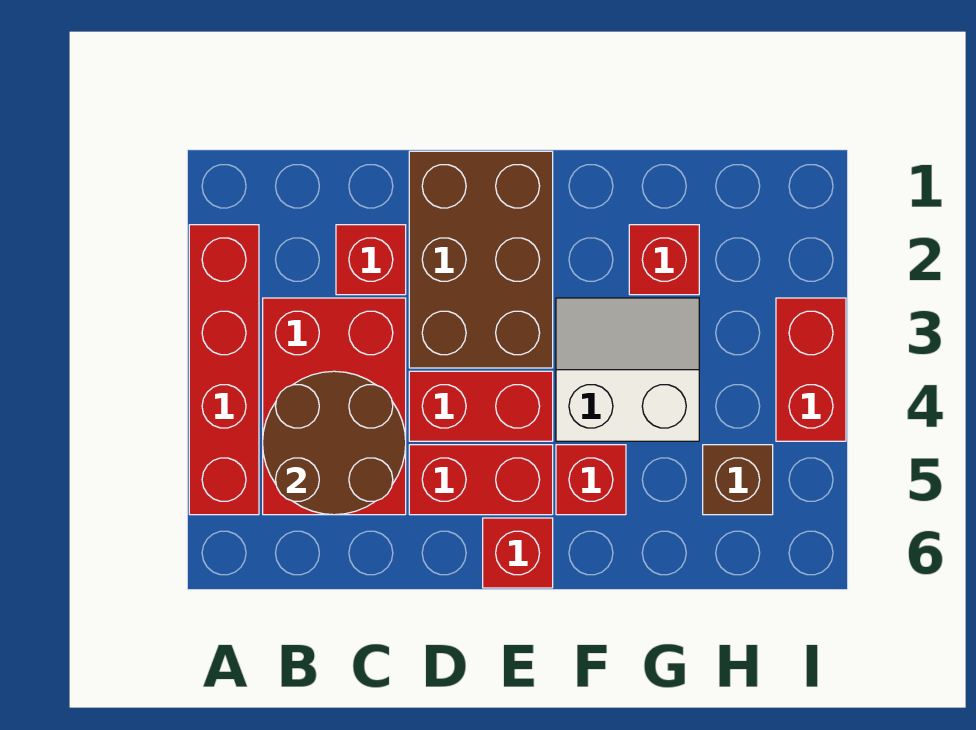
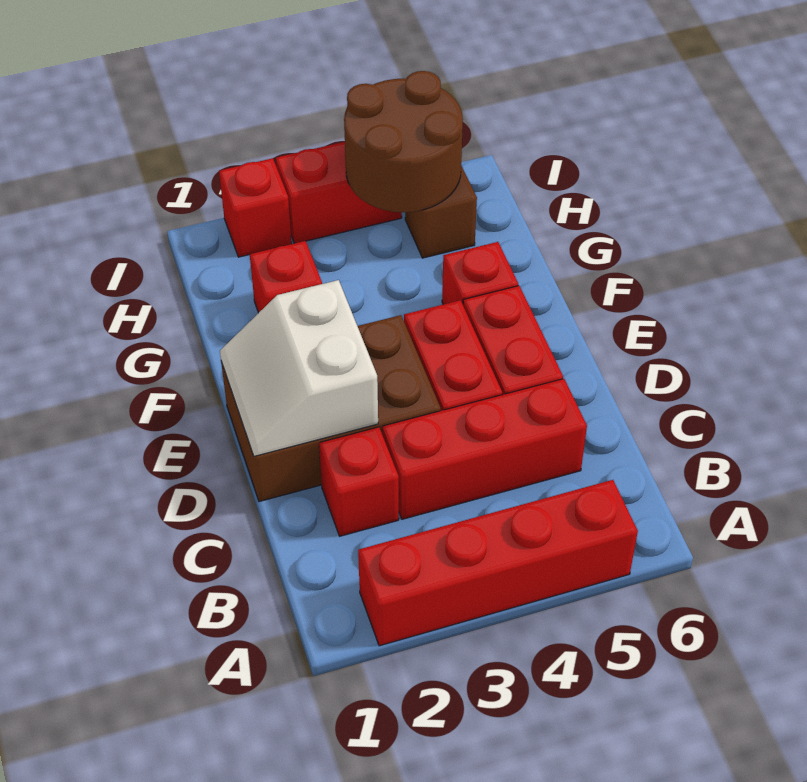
red 2x3 brick [263,298,406,515] -> red 1x3 brick [382,379,587,519]
brown 2x2 round brick [263,371,406,515] -> brown 2x2 round brick moved to [344,71,463,212]
red 1x1 brick [483,518,553,588] -> red 1x1 brick moved to [219,158,292,257]
white 2x2 slope [556,298,699,441] -> white 2x2 slope moved to [220,280,378,456]

